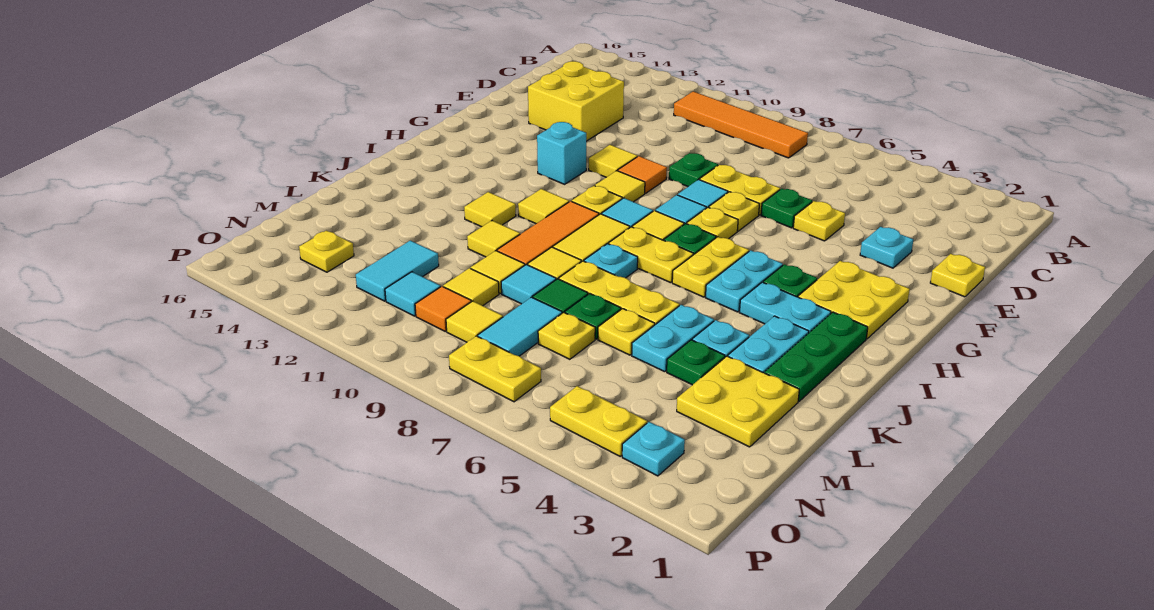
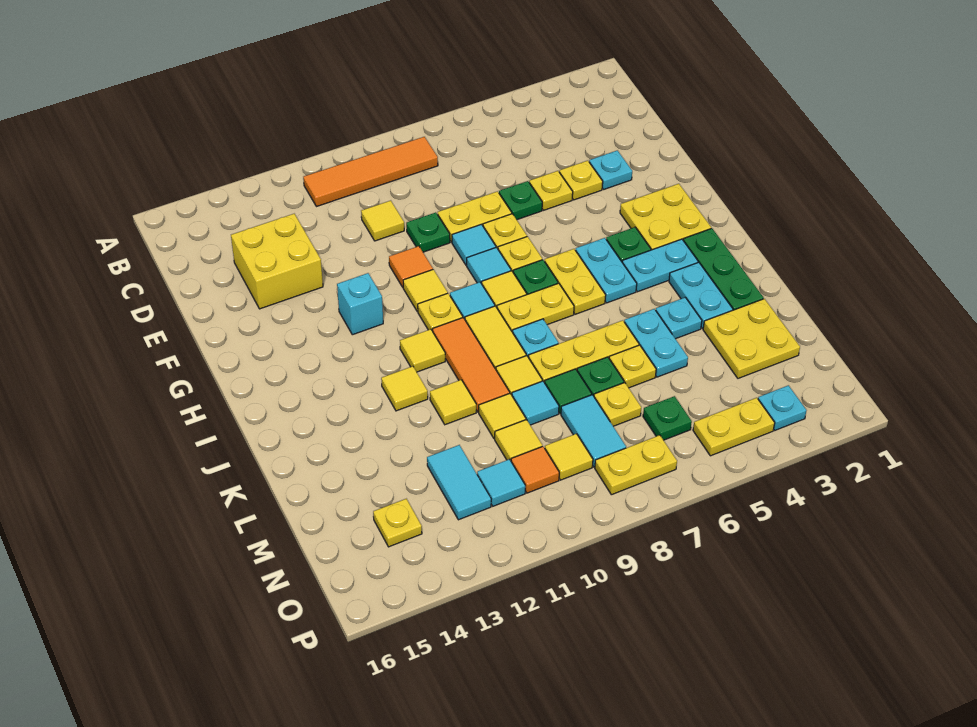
yellow 1x1 plate [930,254,985,297] -> yellow 1x1 plate moved to [559,161,603,200]
yellow 1x1 tile [589,145,637,177] -> yellow 1x1 tile moved to [361,201,404,241]
green 1x1 plate [667,340,725,385] -> green 1x1 plate moved to [643,396,692,440]

